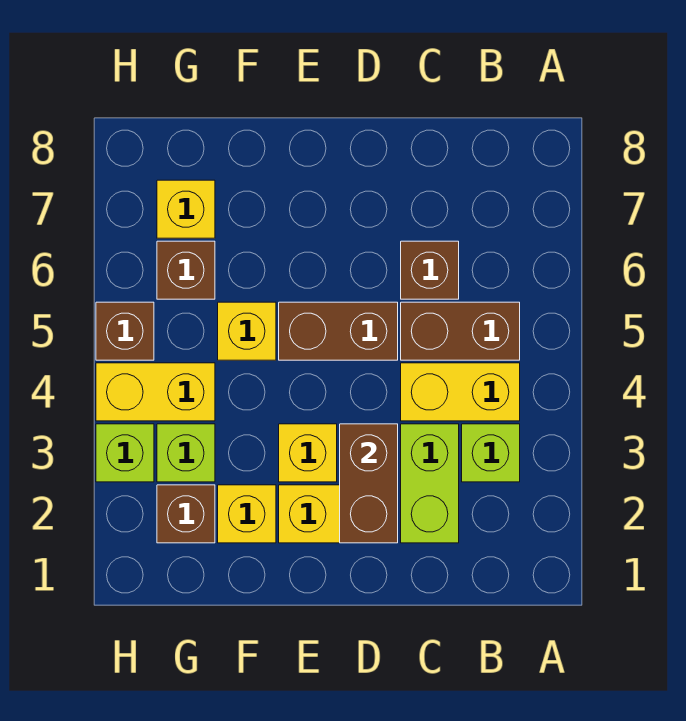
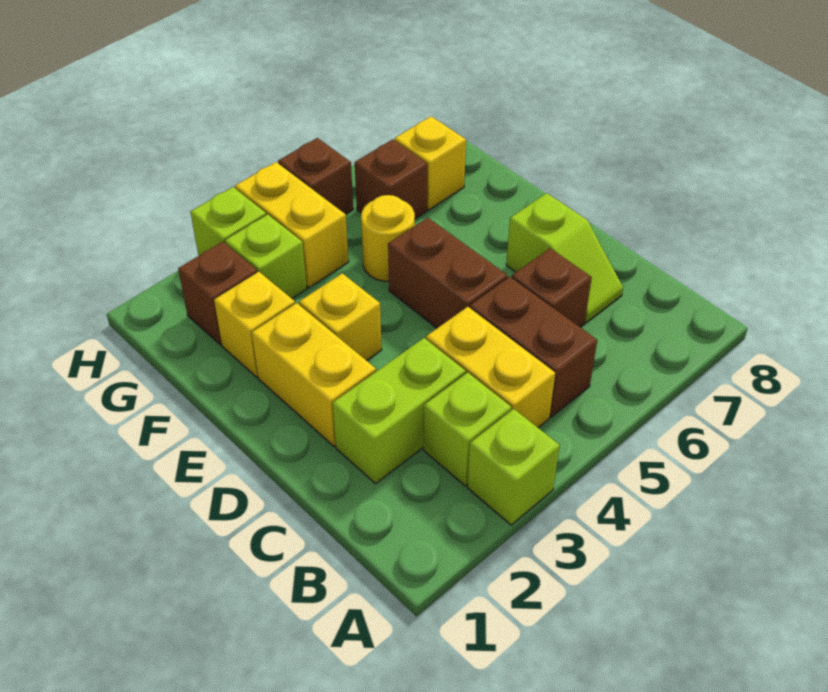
none -> lime 1x1 brick [467,409,560,525]
none -> lime 1x2 slope [506,193,623,322]
brown 1x2 brick [340,424,398,543] -> none
yellow 1x1 brick [218,302,276,360] -> yellow 1x1 round brick [361,195,415,281]

